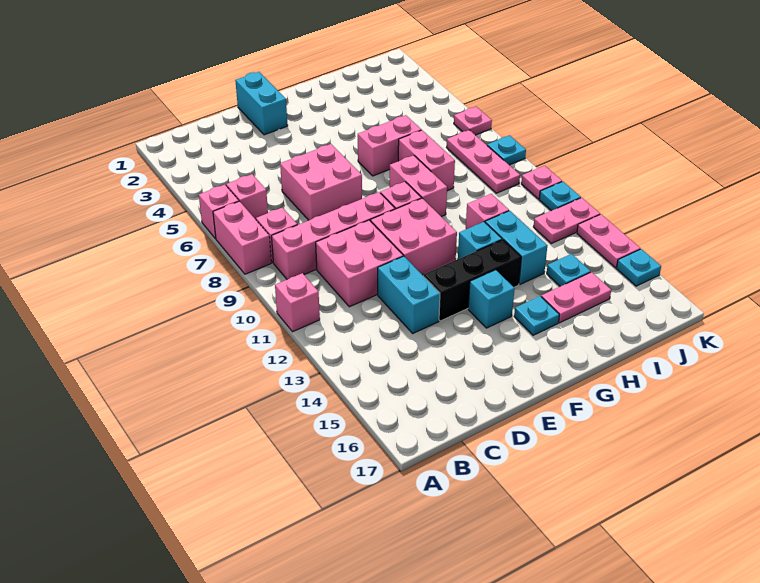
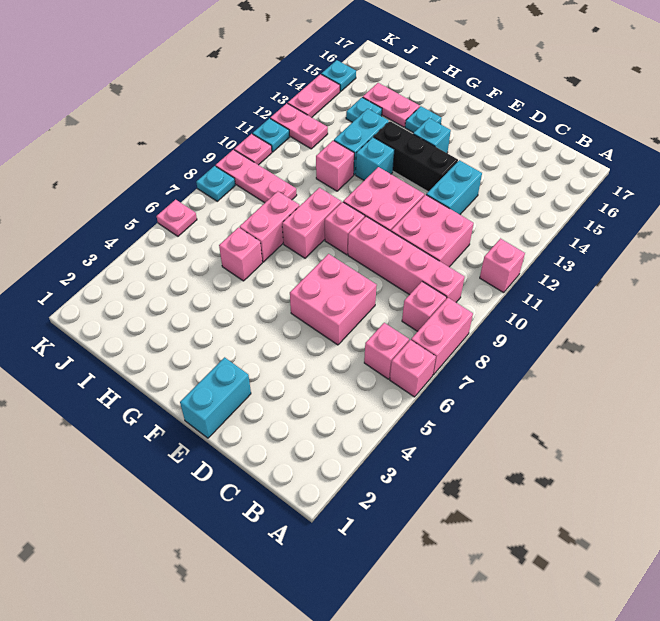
pink 1x2 brick [358,115,421,176] -> pink 1x1 brick [219,227,262,281]
pink 1x3 plate [447,130,520,193] -> pink 1x3 plate turned to [216,150,297,203]

